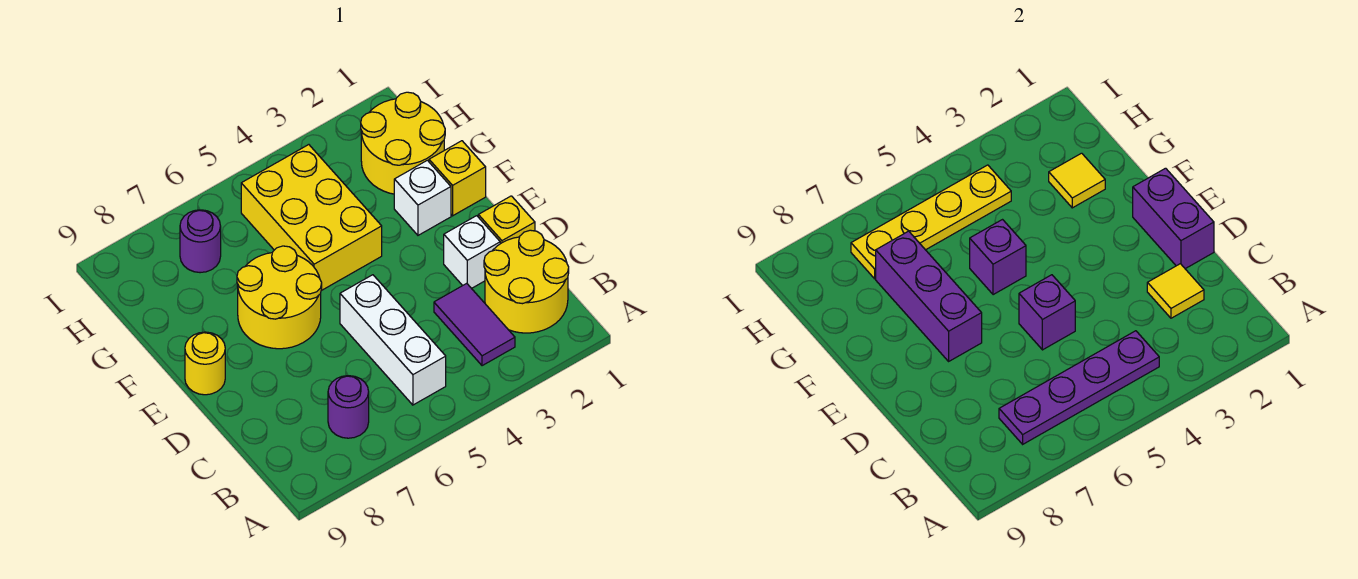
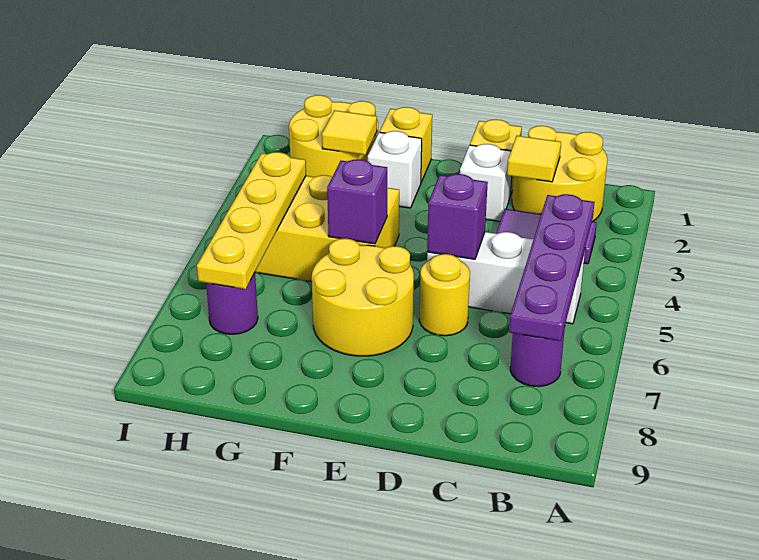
purple 1x2 brick [1133,168,1214,269] -> none
purple 1x3 brick [876,231,982,361] -> none
yellow 1x1 round brick [185,332,225,395] -> yellow 1x1 round brick moved to [419,254,470,336]

